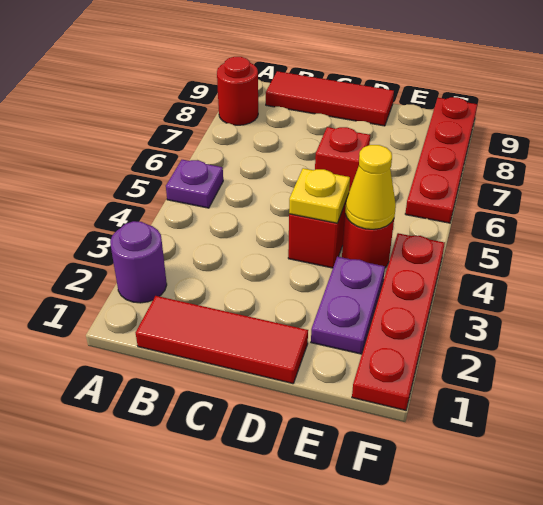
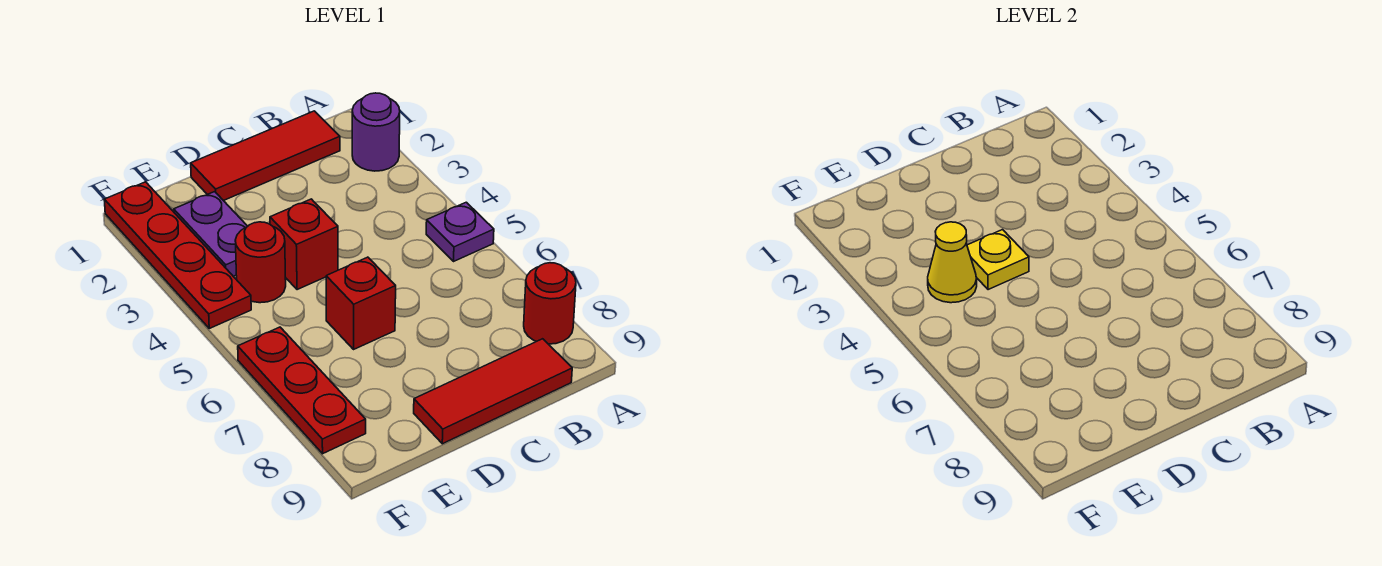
red 1x4 plate [405,97,477,223] -> red 1x3 plate [238,327,366,454]

